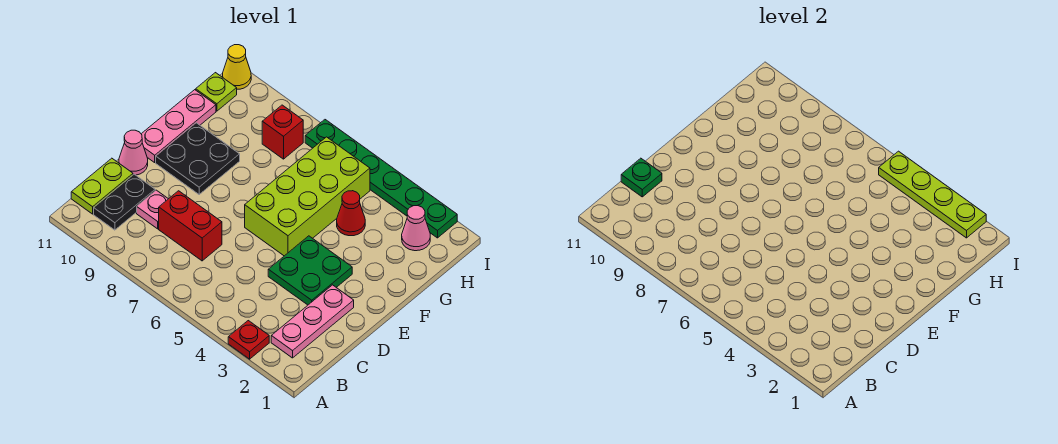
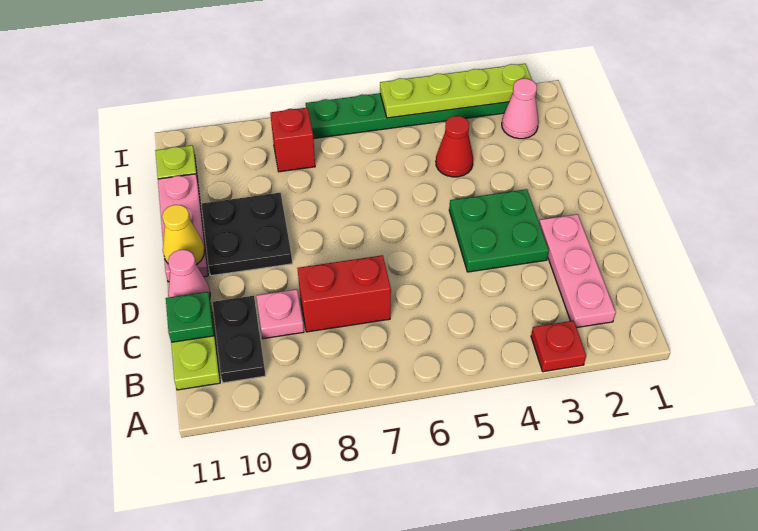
lime 2x4 brick [245,137,370,256] -> none
yellow 1x1 cone [223,45,251,89] -> yellow 1x1 cone moved to [162,205,205,265]

